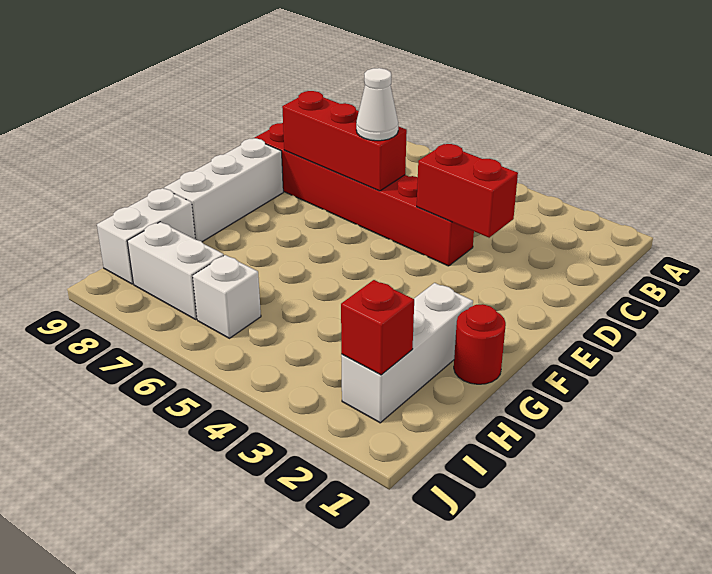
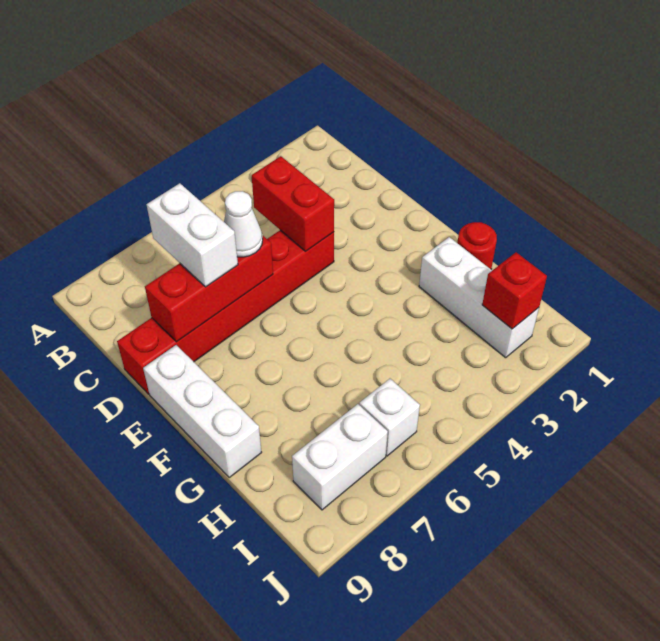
red 1x2 brick [417,144,518,238] -> red 1x2 brick turned to [252,156,334,251]
white 1x2 brick [97,188,195,284] -> white 1x2 brick moved to [147,183,238,287]

